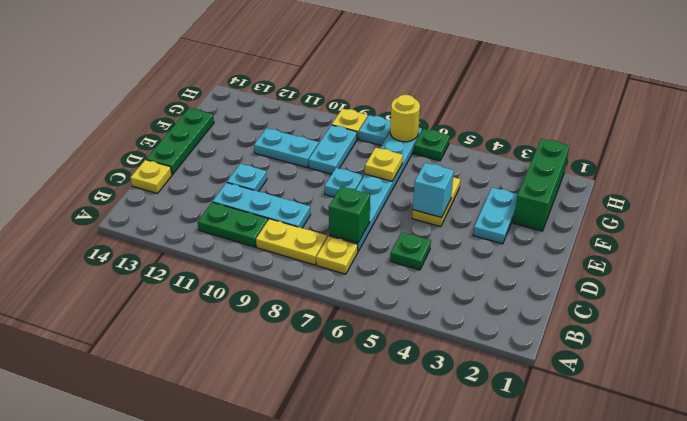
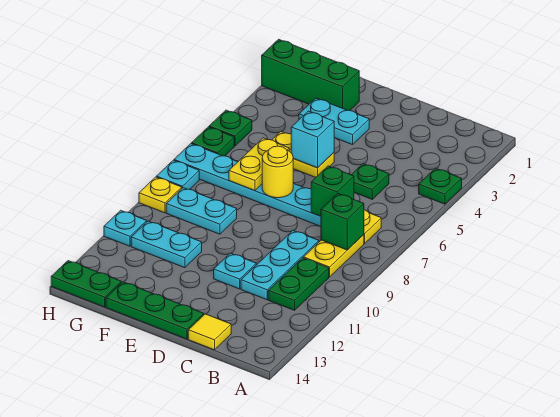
none -> green 1x1 plate [419,168,462,204]
none -> green 1x1 brick [321,194,364,250]
yellow 1x1 plate [131,160,172,193] -> yellow 1x1 tile [188,314,231,350]
cyan 1x1 plate [325,168,363,197] -> cyan 1x1 plate moved to [104,210,147,246]
yellow 1x1 plate [365,148,403,181] -> yellow 1x2 plate [229,138,289,191]
cyan 1x2 plate [254,128,319,168] -> cyan 1x2 plate turned to [131,221,202,268]
none -> green 1x2 plate [51,261,121,307]
none -> green 1x1 plate [209,110,252,146]
yellow 1x1 round brick [390,95,420,142] -> yellow 1x1 round brick moved to [262,146,293,198]

